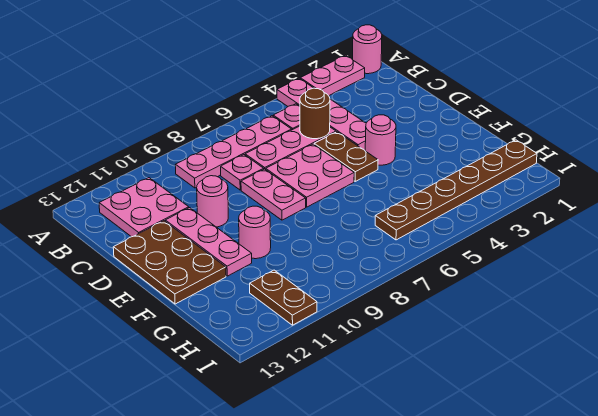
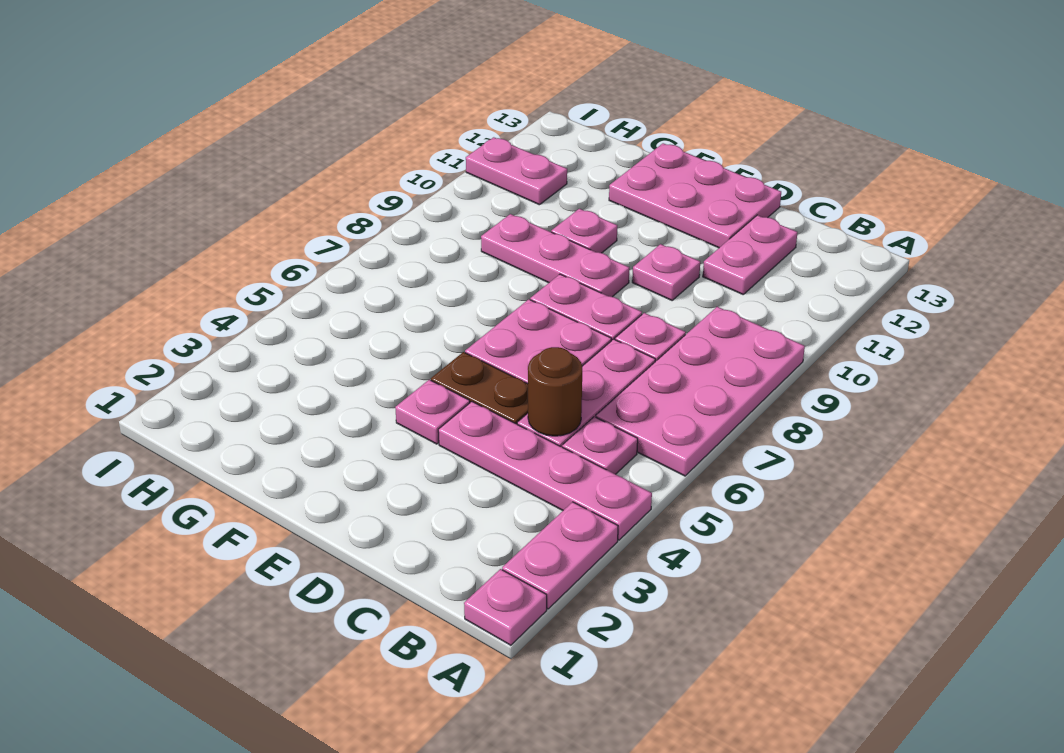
pink 1x1 round brick [353,25,382,74] -> pink 1x1 plate [464,569,547,645]
pink 1x4 plate [175,116,292,188] -> pink 2x4 plate [596,307,805,476]
pink 2x2 plate [99,178,189,237] -> pink 1x2 plate [703,215,797,294]
pink 1x1 round brick [197,176,228,227] -> pink 1x1 plate [632,244,700,300]
pink 1x3 plate [165,208,252,276] -> pink 1x3 plate moved to [481,214,629,297]
brown 2x3 plate [113,221,226,304] -> pink 2x3 plate [609,143,781,248]
pink 1x1 round brick [365,115,396,165] -> pink 1x1 plate [395,380,470,444]
pink 1x1 round brick [239,206,271,259] -> pink 1x1 plate [551,209,617,253]
brown 1x6 plate [375,140,537,240] -> none
brown 1x2 plate [250,270,317,325] -> pink 1x2 plate [466,137,567,205]

